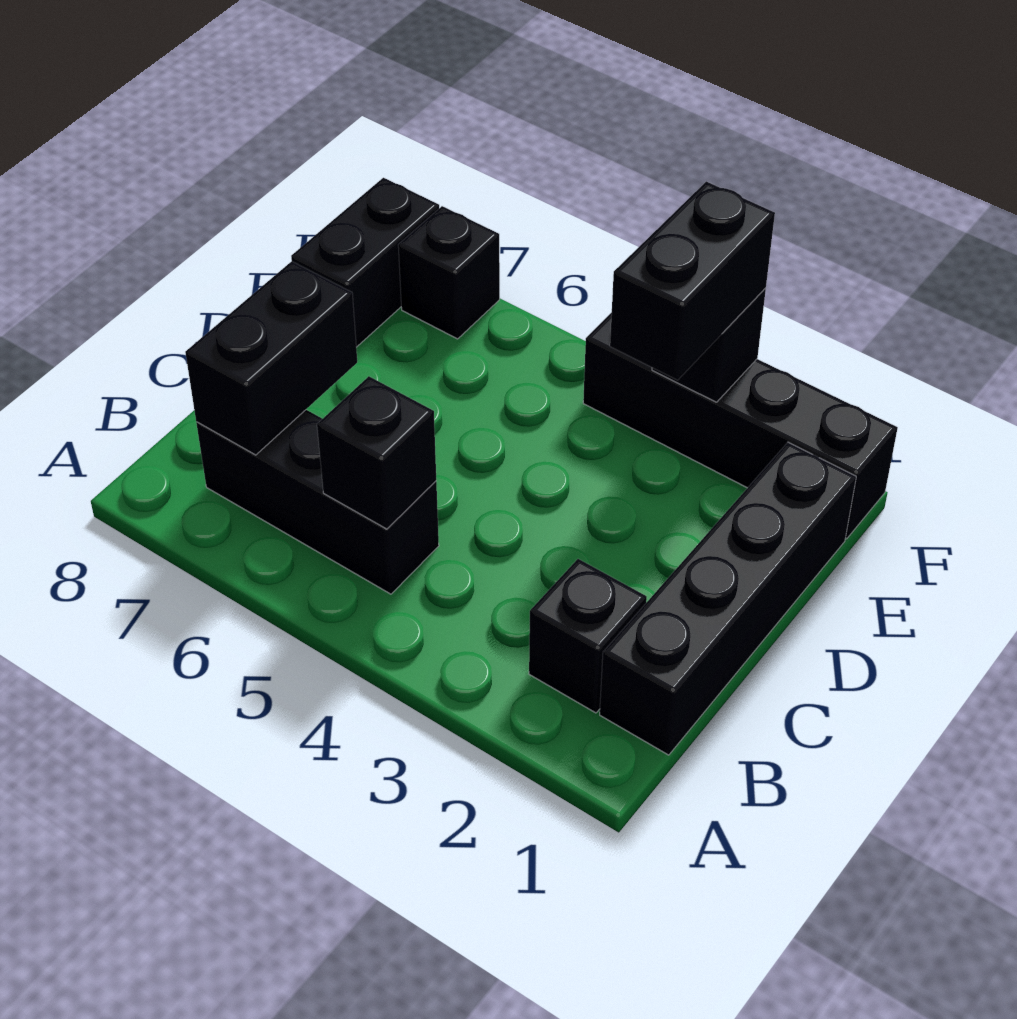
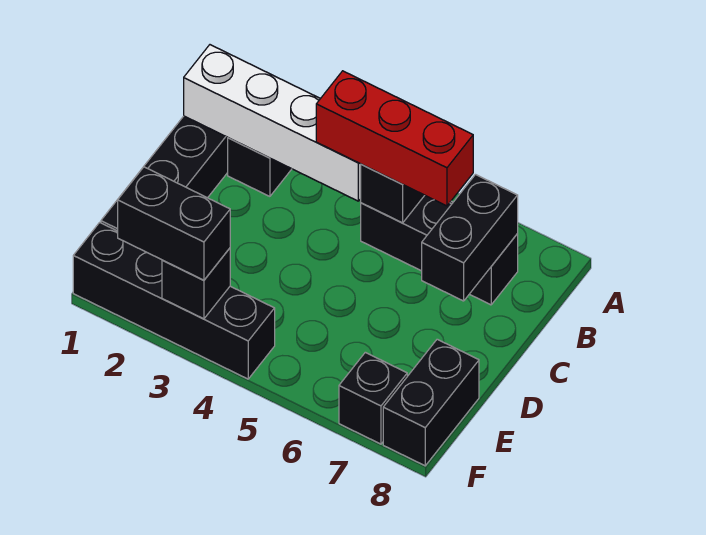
none -> white 1x4 brick [184,45,361,201]
none -> red 1x3 brick [316,71,473,206]
black 1x2 brick [610,181,775,380] -> black 1x2 brick turned to [118,167,230,280]

